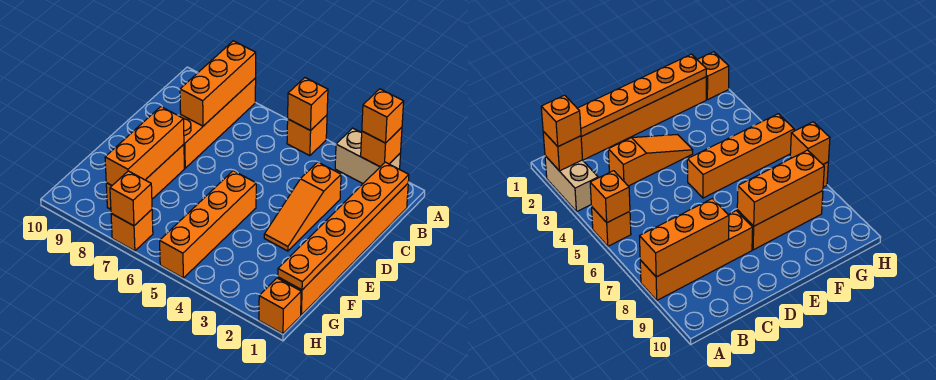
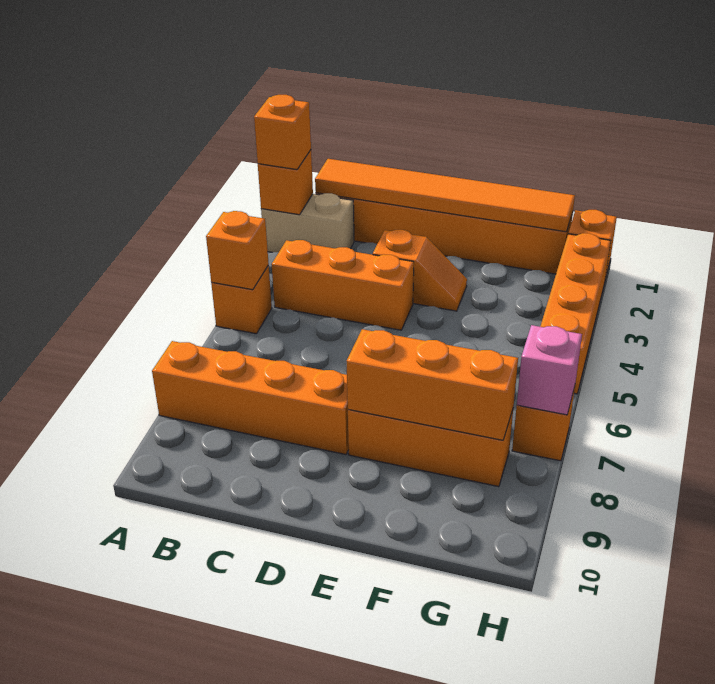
tan 1x2 brick [335,128,401,183] -> tan 1x2 brick turned to [261,193,354,252]
orange 1x3 brick [180,41,256,126] -> orange 1x3 brick moved to [272,240,414,330]
orange 1x6 plate [278,162,409,290] -> orange 1x6 tile [315,159,575,232]
orange 1x3 slope [264,162,341,251] -> orange 1x2 slope [373,230,467,311]
orange 1x4 brick [160,171,256,278] -> orange 1x4 brick turned to [540,233,611,394]
orange 1x1 brick [110,171,152,226] -> pink 1x1 brick [517,325,582,415]

